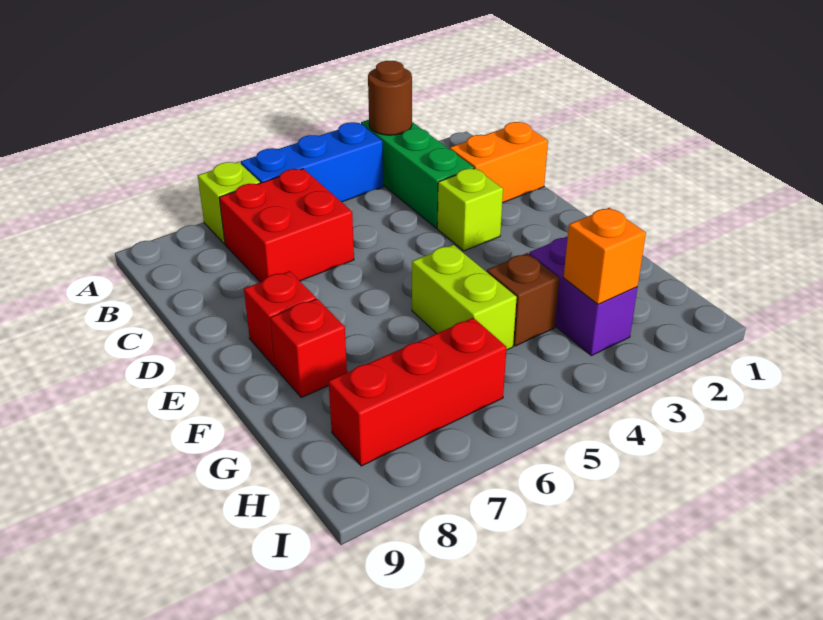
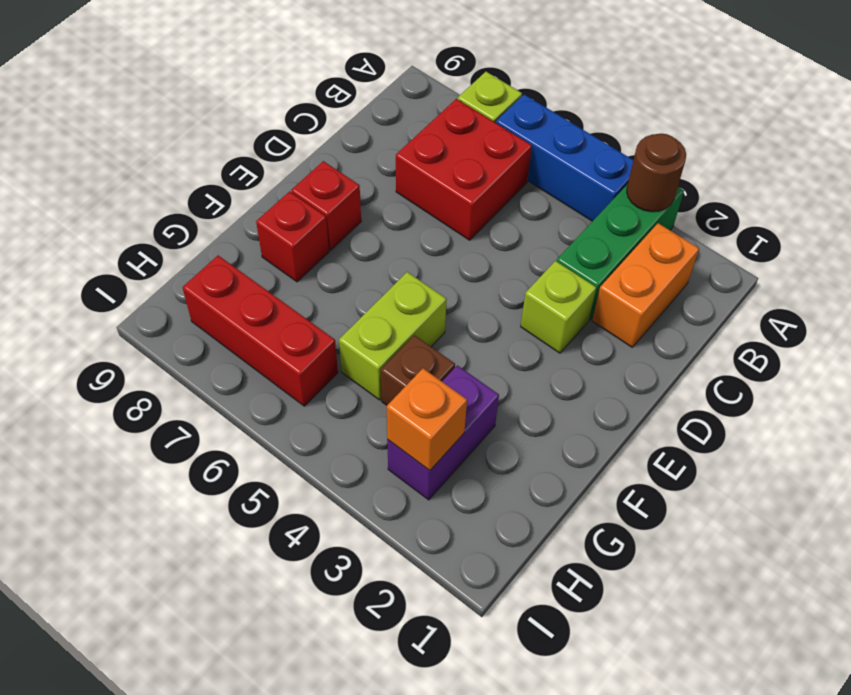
orange 1x2 brick [450,122,548,203] -> orange 1x2 brick turned to [592,223,699,347]

